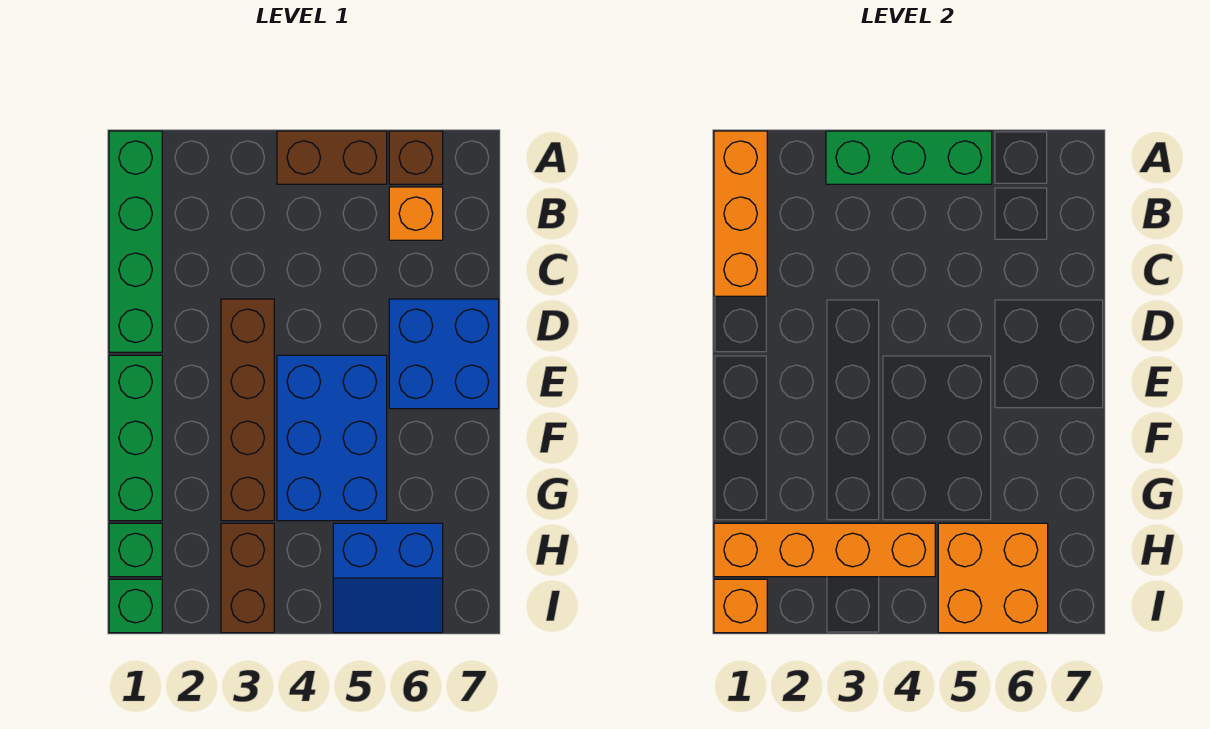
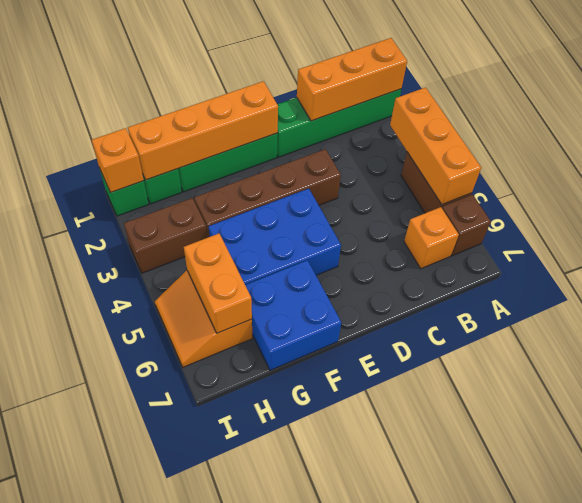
green 1x3 brick [826,131,992,184] -> orange 1x3 brick [390,87,481,205]
blue 2x2 brick [389,299,499,409] -> blue 2x2 brick moved to [245,260,341,370]
orange 1x4 brick [714,523,935,577] -> orange 1x4 brick turned to [128,81,278,180]
blue 2x2 slope [333,523,443,633] -> orange 2x2 slope [155,271,252,367]
orange 2x2 brick [938,523,1048,633] -> orange 1x2 brick [184,234,252,333]

